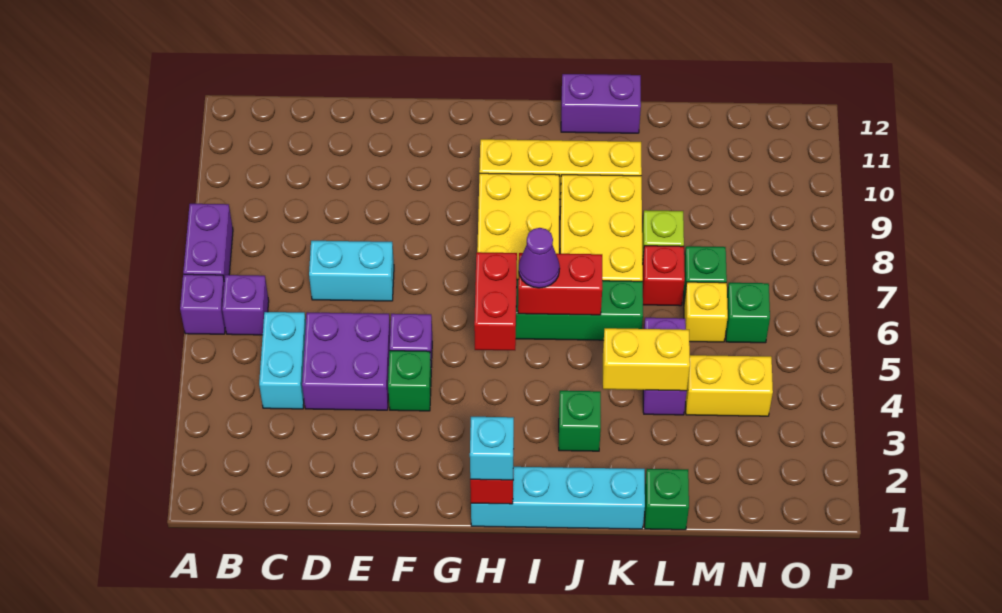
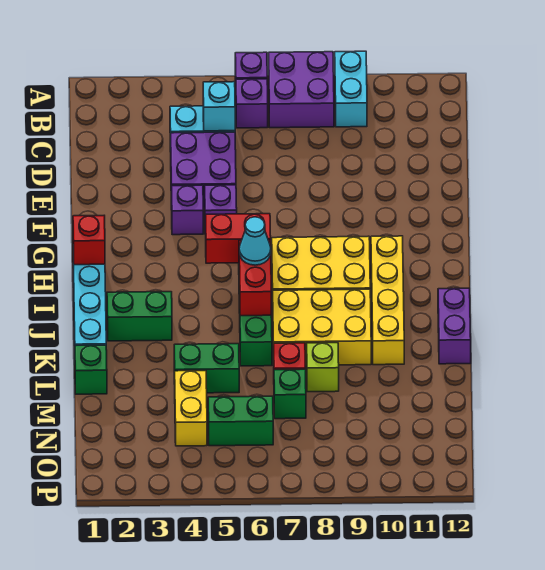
purple 1x2 brick [183,204,233,282] -> purple 2x2 brick [269,52,334,128]
cyan 1x2 brick [309,241,394,301] -> cyan 1x2 brick moved to [335,51,367,127]
green 1x1 brick [388,351,431,411] -> purple 1x1 brick [171,185,203,235]
cyan 1x1 brick [470,417,514,480] -> cyan 1x1 brick moved to [203,82,235,131]
purple 1x1 cone [519,228,560,288] -> cyan 1x1 cone [239,217,271,265]
green 1x1 brick [559,391,601,451] -> green 1x2 brick [107,292,172,341]
yellow 1x2 brick [603,328,690,391] -> none
purple 1x2 brick [643,318,687,415] -> green 1x2 brick [174,344,239,393]
yellow 1x1 brick [684,282,728,342] -> none
green 1x1 brick [726,283,770,343] -> green 1x2 brick [208,396,273,446]

